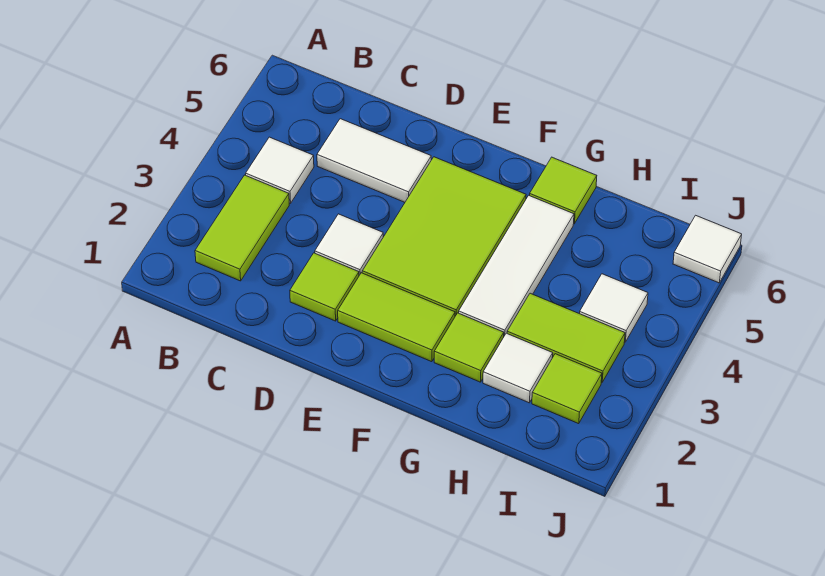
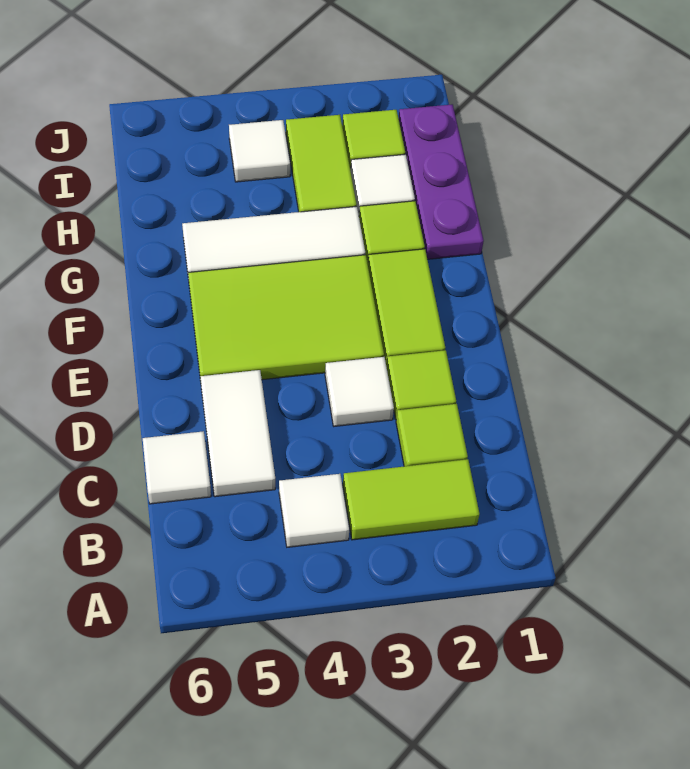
none -> purple 1x3 plate [399,104,484,259]
lime 1x1 tile [530,157,597,224] -> lime 1x1 tile moved to [396,404,468,466]
white 1x1 tile [673,215,742,283] -> white 1x1 tile moved to [143,431,211,504]

